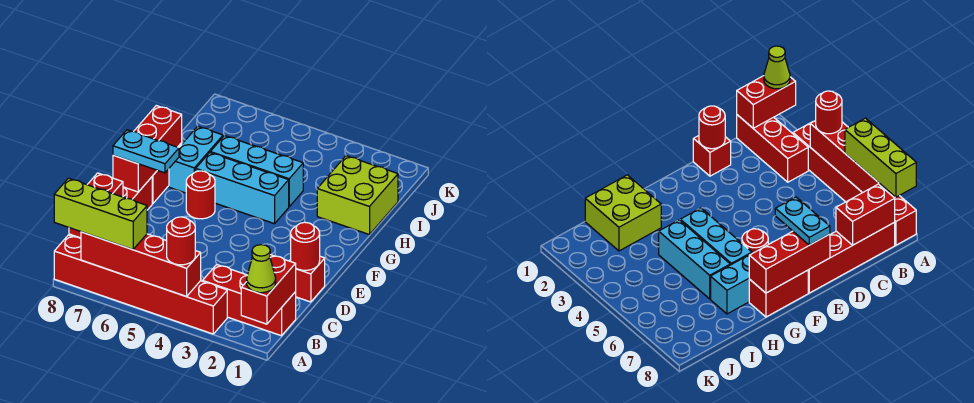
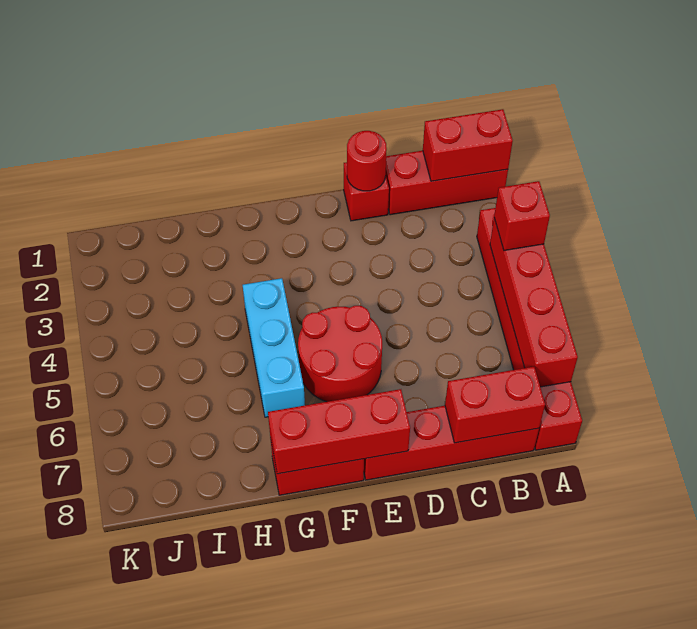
lime 1x1 cone [247,245,276,293] -> none
red 1x1 round brick [167,217,195,265] -> red 1x1 brick [494,181,550,251]
lime 1x3 brick [54,178,147,250] -> none
red 1x3 brick [203,265,296,336] -> red 1x3 brick turned to [386,151,508,215]
cyan 1x2 plate [113,130,179,173] -> none
red 1x1 round brick [186,171,215,219] -> red 2x2 round brick [298,306,382,402]
cyan 1x2 brick [169,126,223,193] -> none
lime 2x2 brick [317,156,398,235] -> none
cyan 1x3 brick [210,136,303,207] -> none

